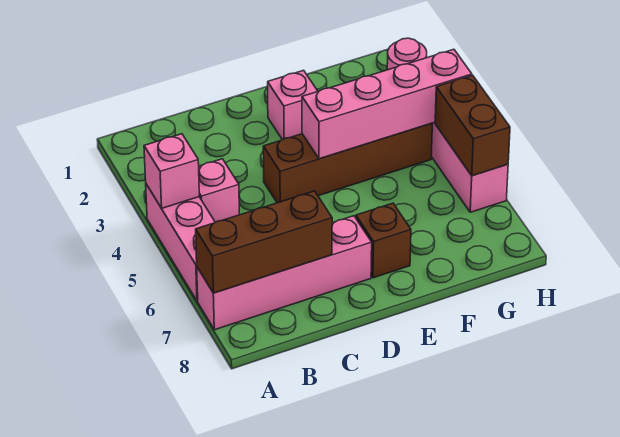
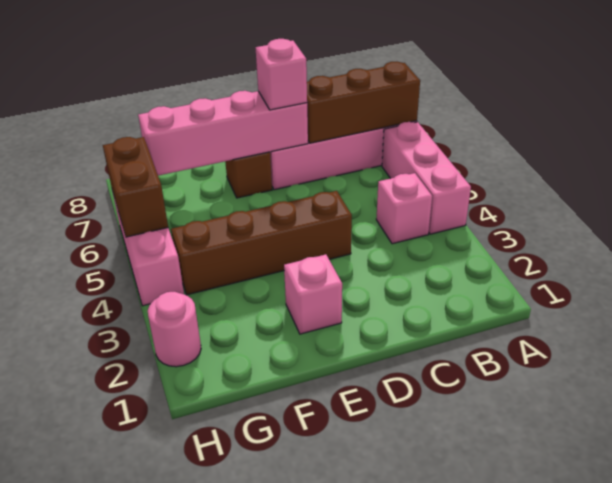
pink 1x1 brick [144,134,199,208] -> pink 1x1 brick moved to [256,39,307,110]
pink 1x4 brick [302,49,472,159] -> pink 1x4 brick moved to [138,91,308,176]

